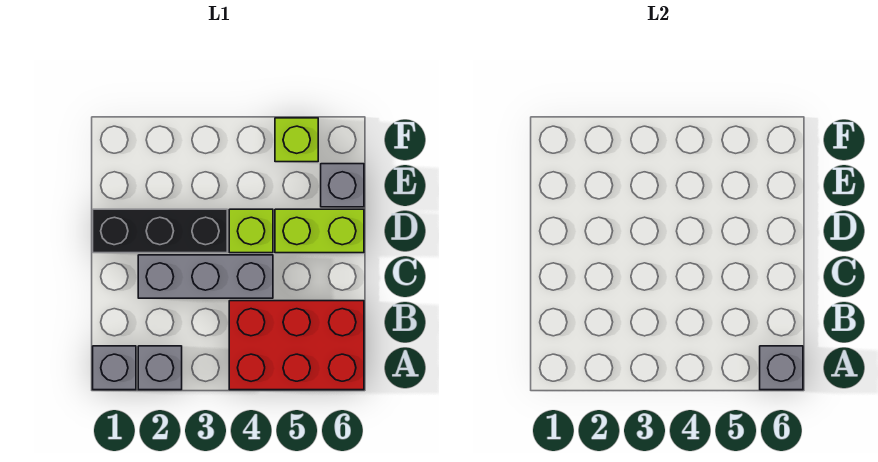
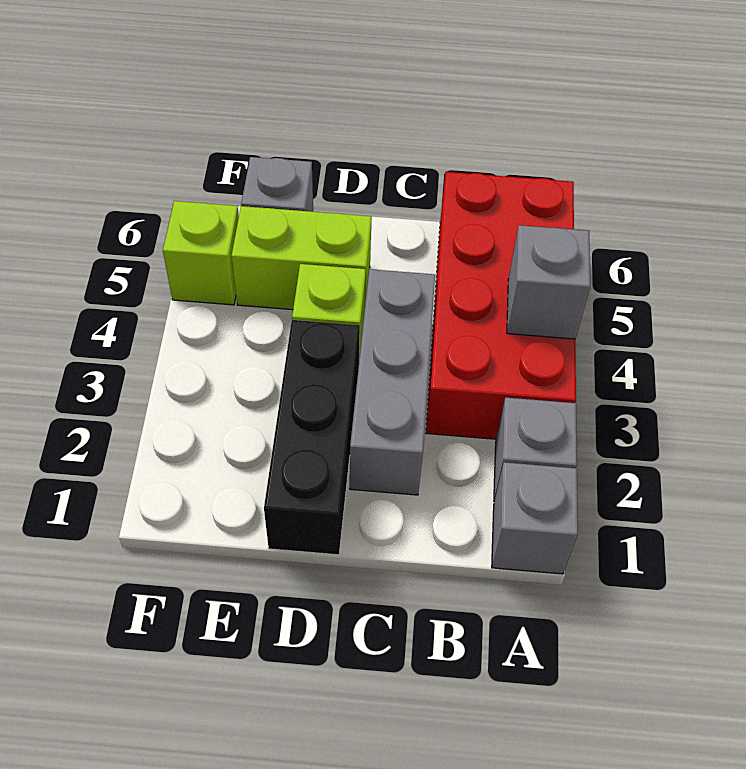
red 2x3 brick [229,301,364,390] -> red 2x4 brick [426,172,576,439]
grey 1x1 brick [760,346,803,390] -> grey 1x1 brick moved to [507,225,590,339]
lime 1x2 brick [275,209,364,253] -> lime 1x2 brick turned to [232,206,372,310]

